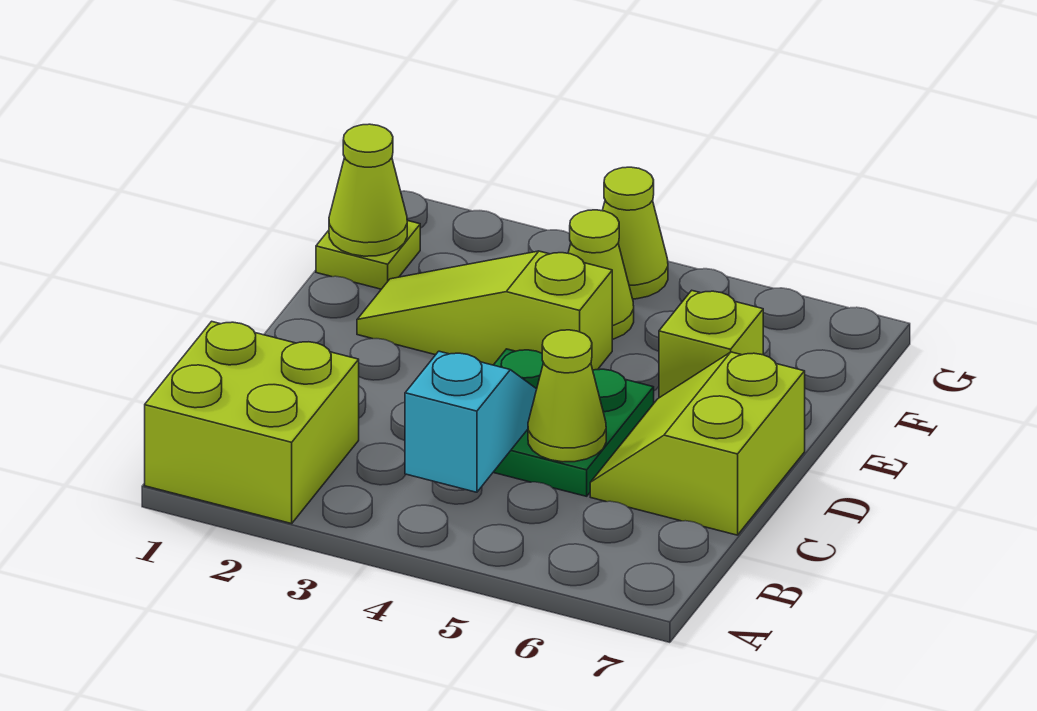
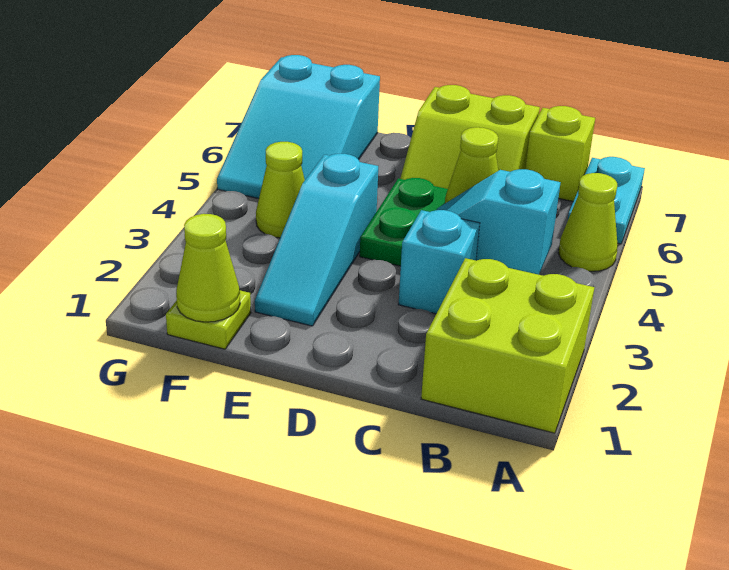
none -> cyan 1x2 plate [568,157,645,244]
none -> cyan 1x1 brick [399,210,480,314]
lime 1x3 slope [357,251,612,370] -> cyan 1x3 slope [255,154,378,326]
lime 1x1 brick [659,290,763,398] -> lime 1x1 brick moved to [525,106,595,201]
none -> cyan 2x3 slope [217,55,380,198]
lime 1x1 cone [602,167,668,299] -> lime 1x1 cone moved to [558,173,618,271]

